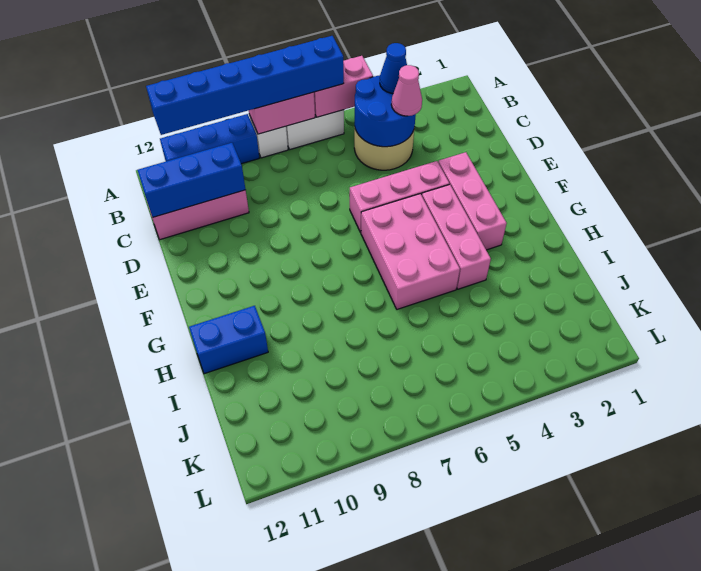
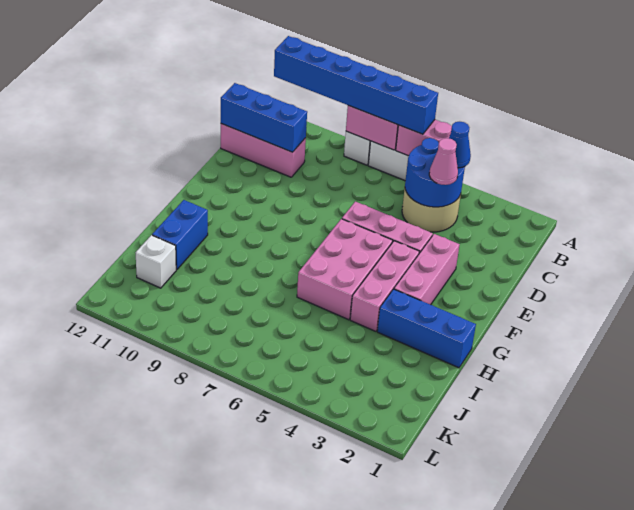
blue 1x3 brick [160,114,259,164] -> blue 1x3 brick moved to [377,289,476,368]
blue 1x2 brick [189,306,268,374] -> blue 1x2 brick turned to [152,200,208,270]
none -> white 1x1 brick [135,235,176,288]

